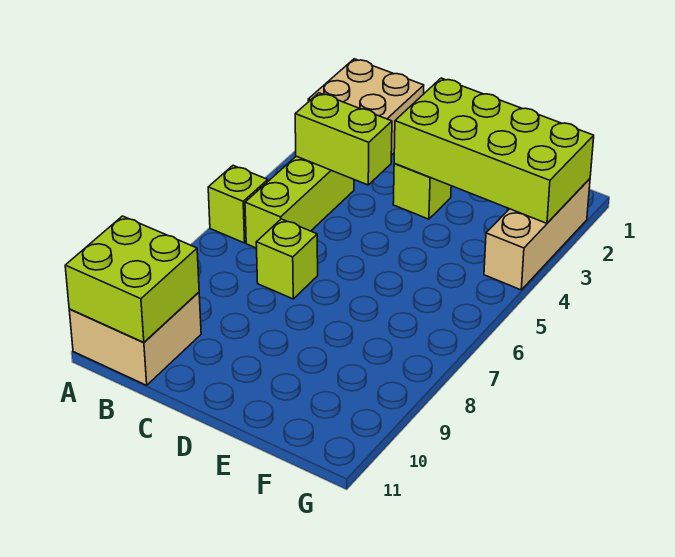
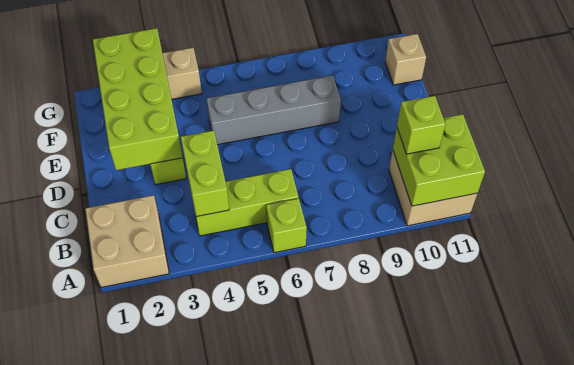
lime 1x1 brick [256,219,318,299] -> lime 1x1 brick moved to [397,96,445,154]
none -> grey 1x4 brick [206,75,341,145]
none -> tan 1x1 brick [385,34,426,85]

